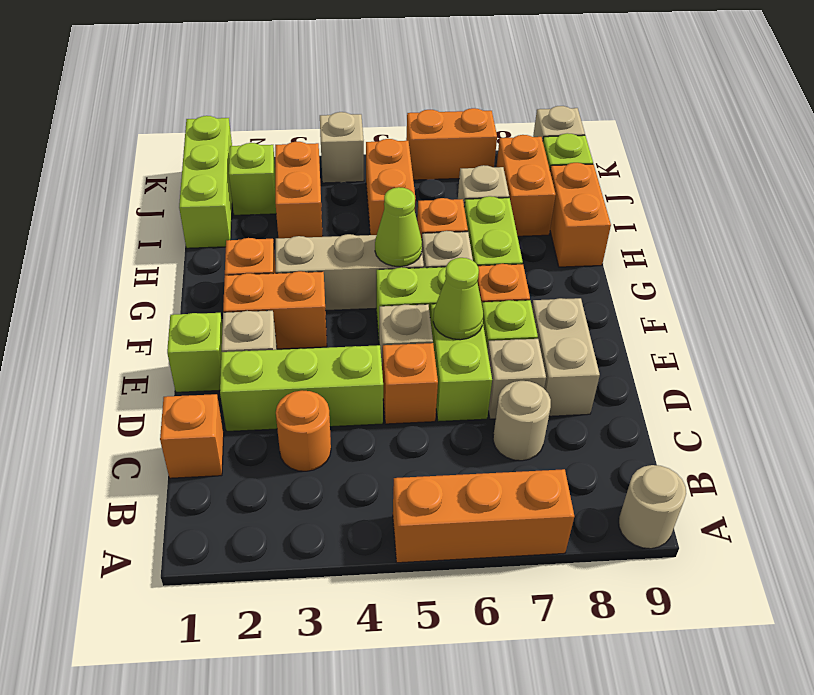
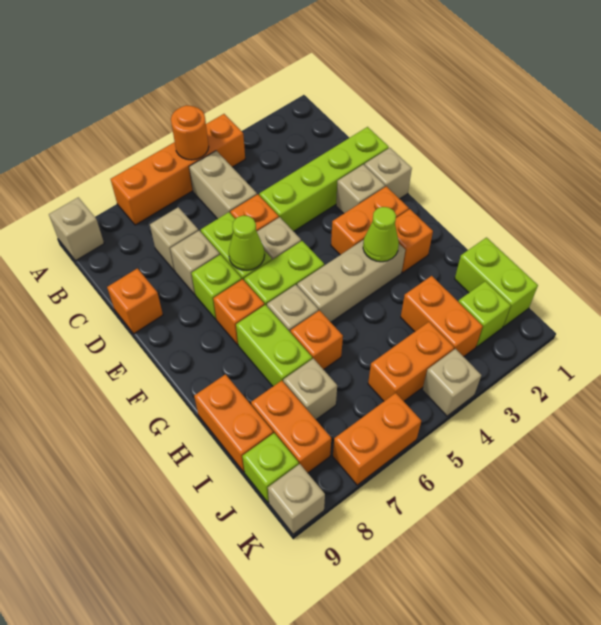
orange 1x3 brick [393,469,574,563] -> orange 1x4 brick [111,114,245,225]
tan 1x1 round brick [619,465,686,549] -> tan 1x1 brick [49,197,104,261]
orange 1x1 brick [160,394,224,478] -> orange 1x1 brick moved to [107,268,163,334]
orange 1x1 round brick [276,391,331,471] -> orange 1x1 round brick moved to [171,105,209,160]
tan 1x1 round brick [493,381,551,461] -> tan 1x1 brick [150,207,198,271]
lime 1x3 brick [220,345,383,431] -> lime 1x4 brick [259,127,389,231]
tan 1x2 brick [532,298,600,416] -> tan 1x2 brick moved to [189,151,257,219]
lime 1x1 brick [167,313,223,392] -> tan 1x1 brick [365,148,412,199]
lime 1x1 cone [375,187,422,267] -> lime 1x1 cone moved to [363,207,399,262]
lime 1x3 brick [179,116,232,248] -> lime 1x2 brick [455,238,538,327]
orange 1x2 brick [366,139,416,235] -> orange 1x2 brick turned to [368,322,454,401]

